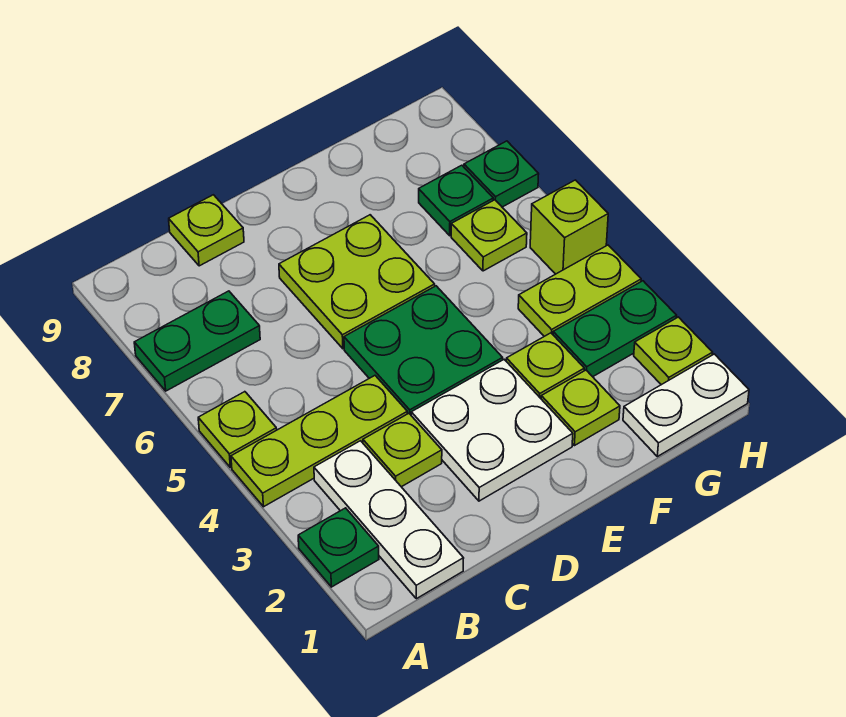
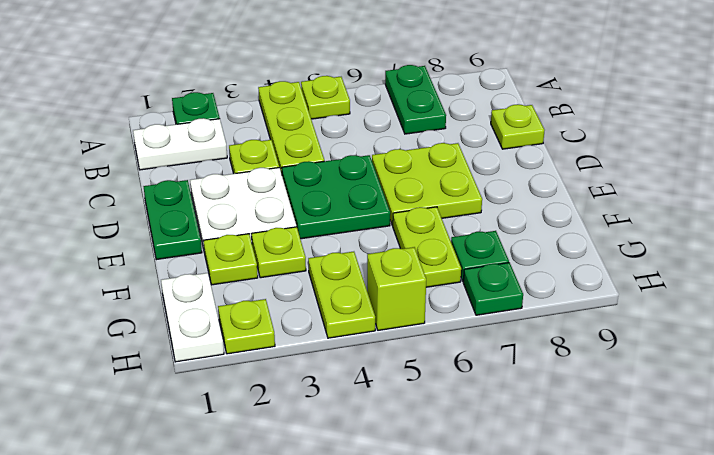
white 1x3 plate [314,441,464,599] -> white 1x2 plate [133,118,227,170]
green 1x2 plate [553,281,677,377] -> green 1x2 plate moved to [143,180,202,260]
lime 1x1 plate [451,200,527,271] -> lime 1x2 plate [392,207,461,287]

